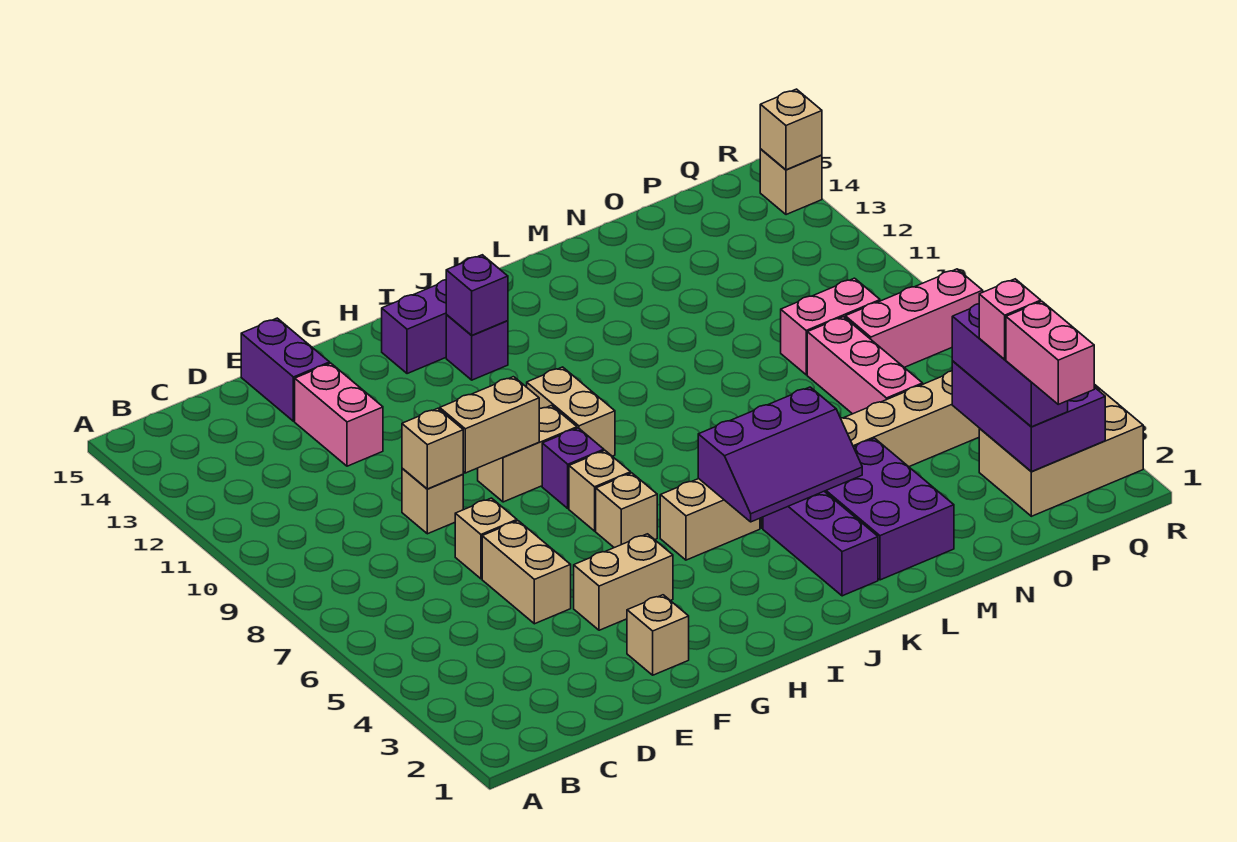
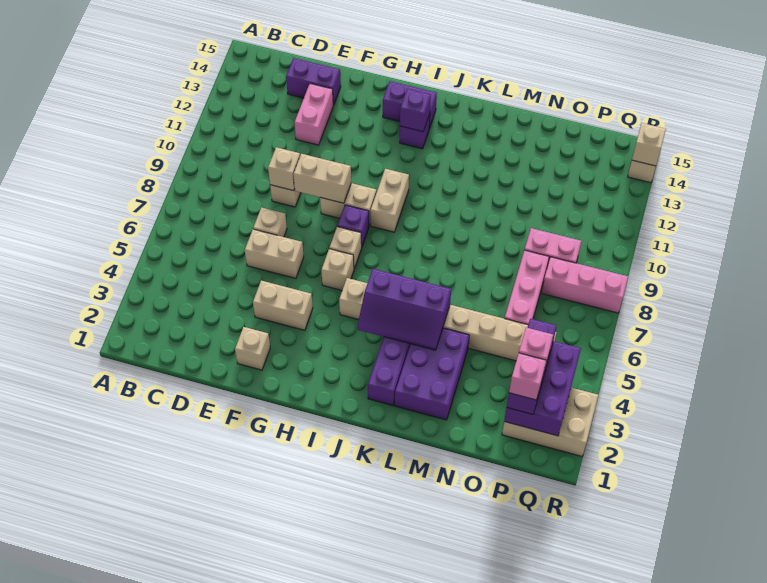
tan 1x2 brick [482,521,571,624] -> tan 1x2 brick turned to [245,229,304,278]
purple 1x2 brick [241,318,330,421] -> purple 1x2 brick turned to [286,58,341,105]
pink 1x2 brick [1006,301,1094,404] -> pink 1x1 brick [509,353,546,400]

